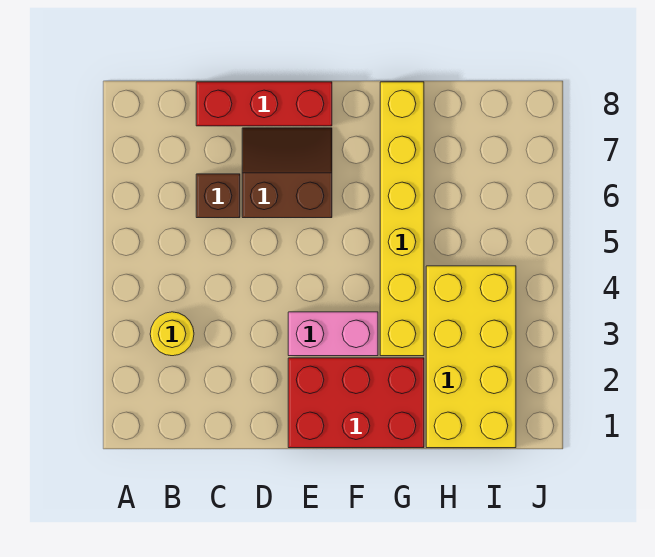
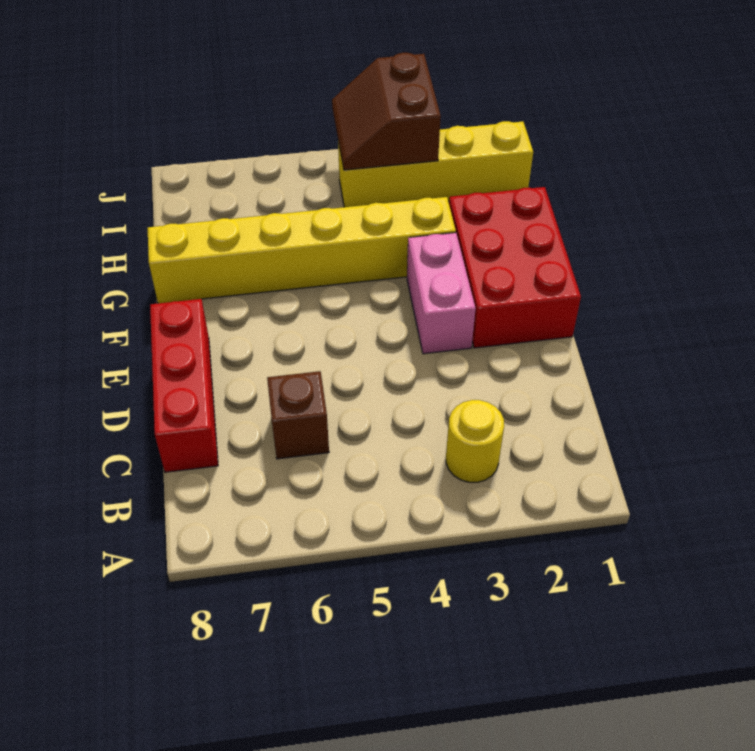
brown 2x2 slope [242,128,332,218] -> brown 2x2 slope moved to [332,53,441,170]
yellow 2x4 brick [426,266,516,448] -> yellow 1x4 brick [338,121,533,207]

